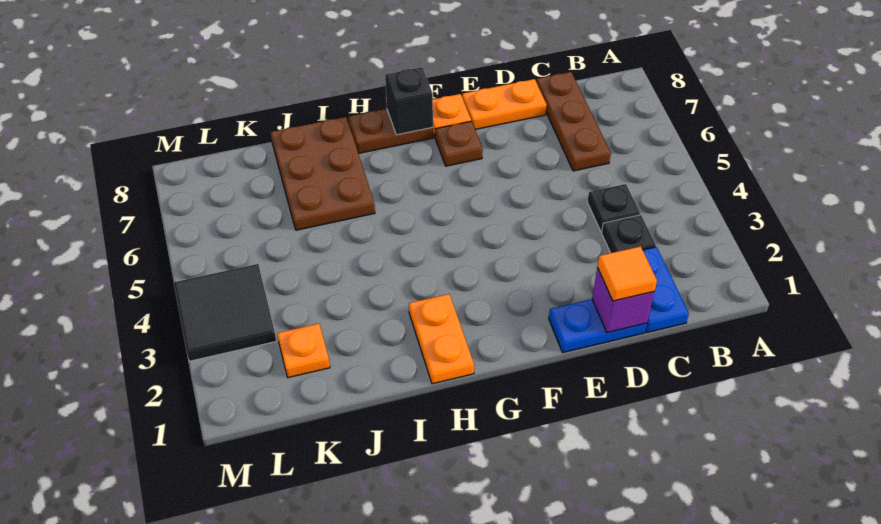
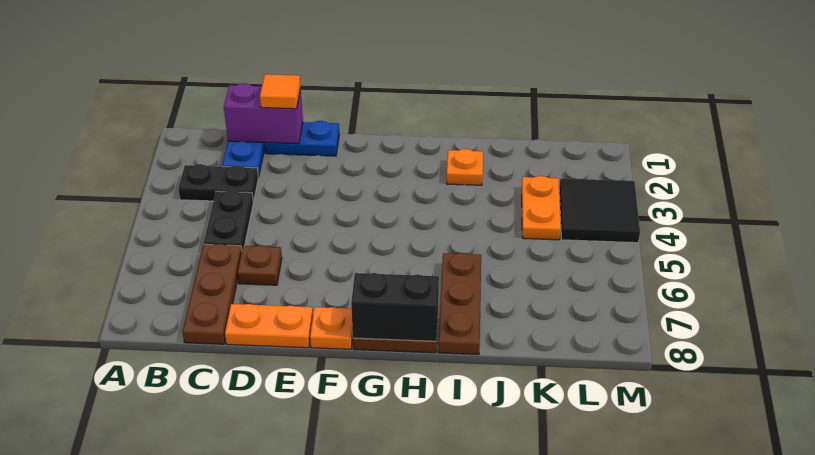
black 1x1 plate [602,215,656,253] -> black 1x2 plate [178,164,258,202]
black 1x1 plate [587,184,640,232] -> black 1x2 plate [204,190,253,249]
purple 1x1 brick [592,268,654,333] -> purple 1x2 brick [224,83,303,144]
brown 1x1 plate [435,121,483,166] -> brown 1x1 plate moved to [237,245,282,285]
black 1x1 brick [385,67,433,135] -> black 1x2 brick [351,273,439,341]
orange 1x2 plate [409,294,474,384] -> orange 1x2 plate moved to [522,176,561,240]
brown 2x3 plate [271,117,375,230] -> brown 1x3 plate [438,253,481,355]
orange 1x1 plate [277,324,330,378] -> orange 1x1 plate moved to [447,149,483,185]

